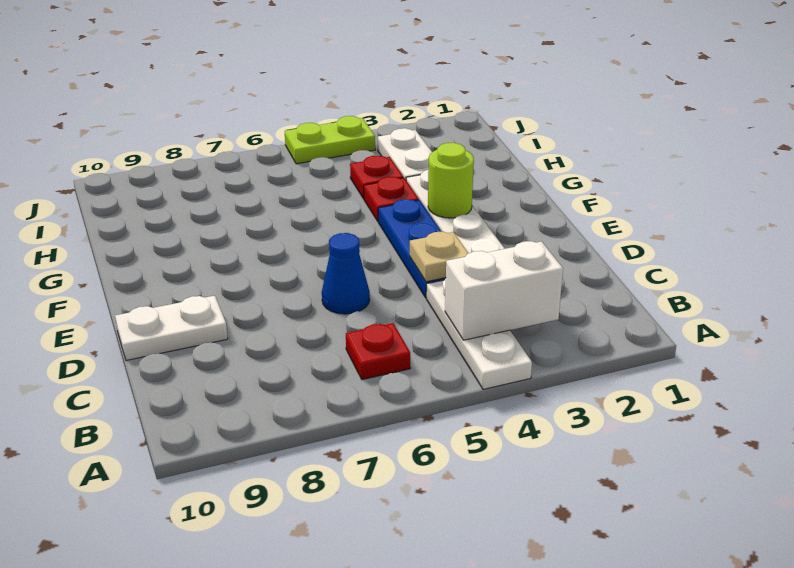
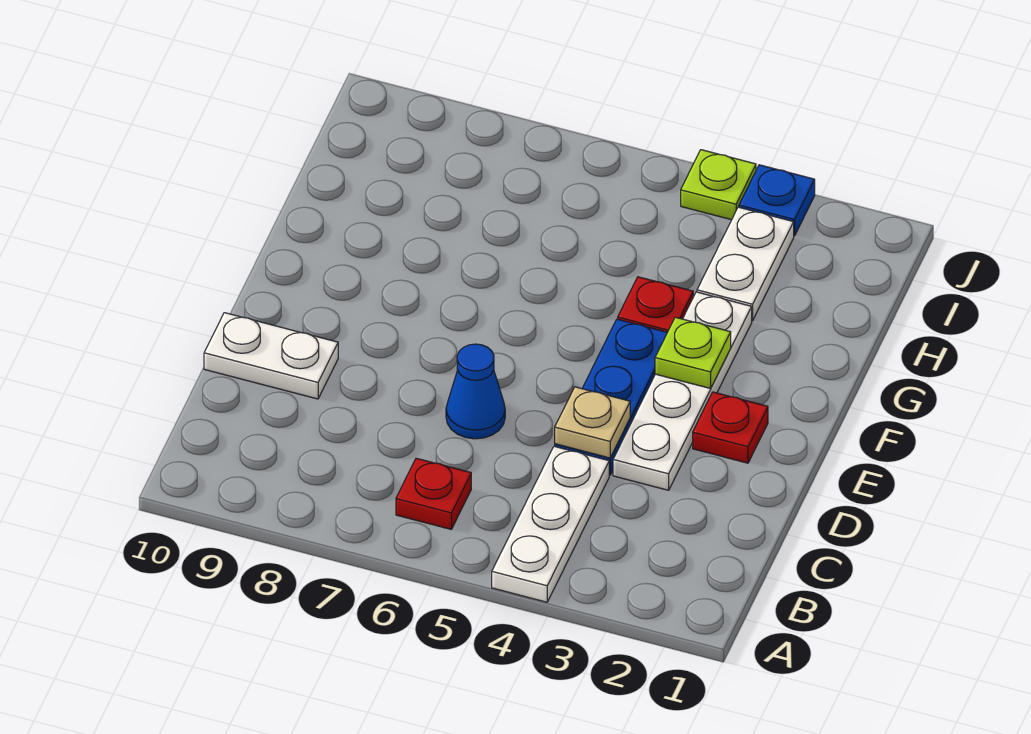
white 1x2 brick [445,241,563,340] -> none
lime 1x1 round brick [428,143,474,218] -> lime 1x1 plate [655,317,731,388]
red 1x1 plate [350,155,403,199] -> red 1x1 plate moved to [693,392,768,463]
none -> blue 1x1 plate [739,165,815,236]
lime 1x2 plate [285,116,375,164] -> lime 1x1 plate [681,150,756,220]

